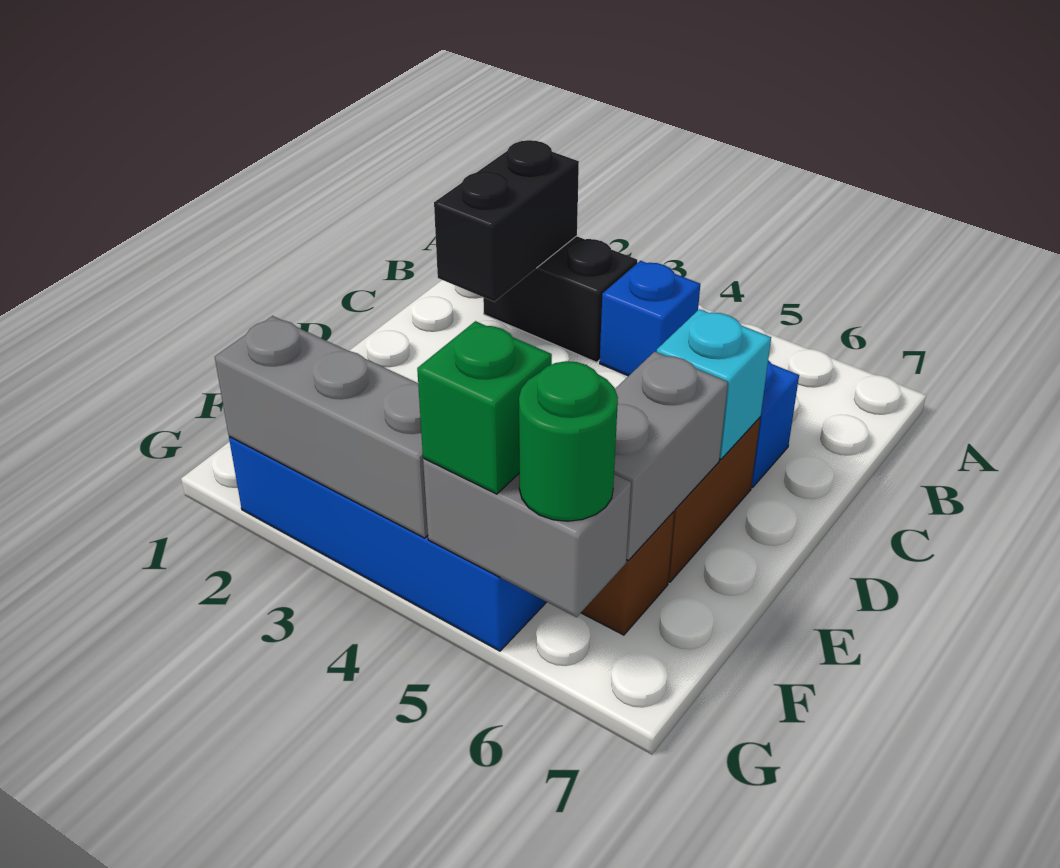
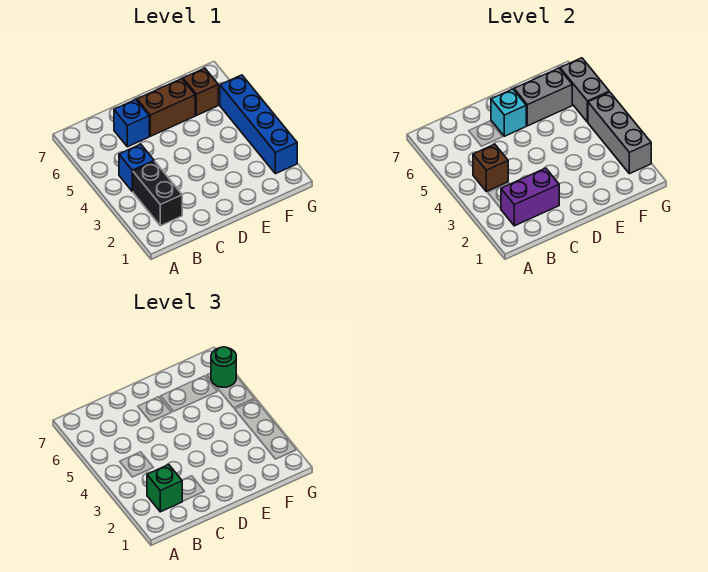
black 1x2 brick [434,140,579,302] -> purple 1x2 brick [501,168,559,226]
none -> brown 1x1 brick [473,144,508,191]
green 1x1 brick [417,321,552,494] -> green 1x1 brick moved to [147,465,182,512]

